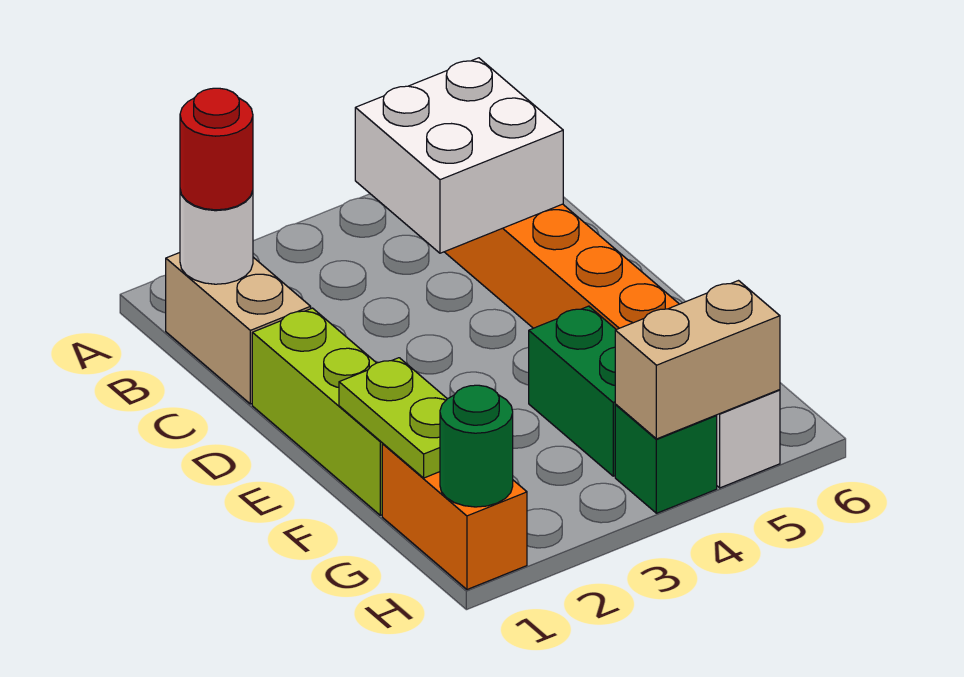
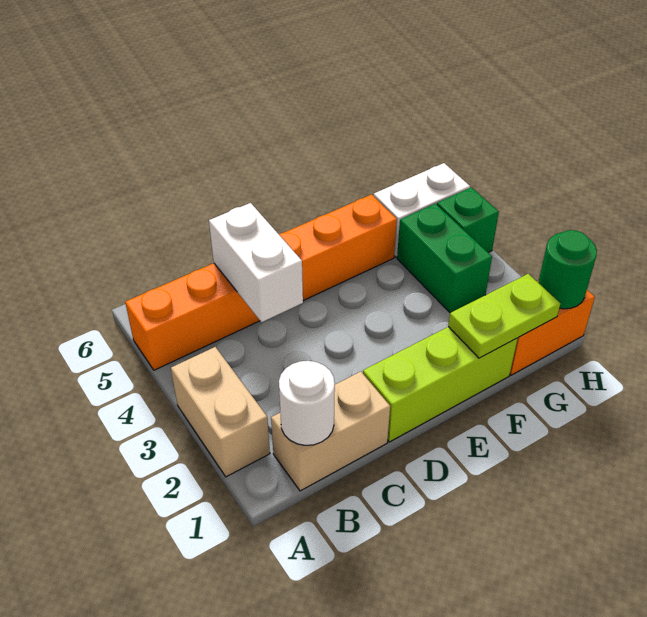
red 1x1 round brick [180,88,253,210] -> none
white 2x2 brick [355,58,563,253] -> white 1x2 brick [209,203,303,322]
green 1x2 brick [529,306,616,476] -> green 1x2 brick turned to [397,204,492,313]
tan 1x2 brick [615,281,780,439] -> tan 1x2 brick moved to [171,347,270,477]

